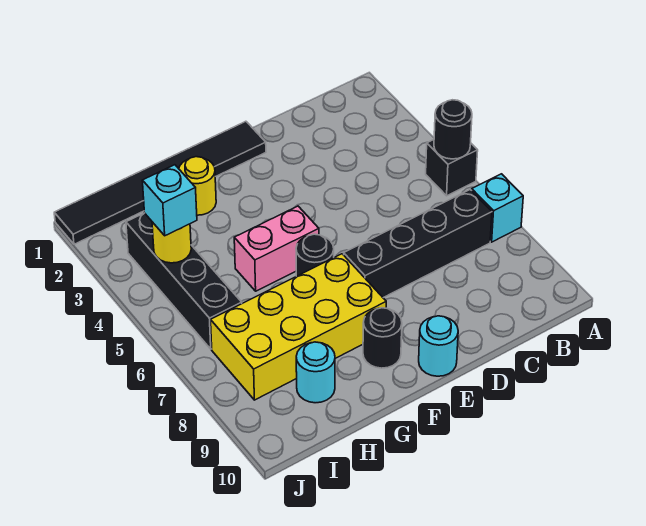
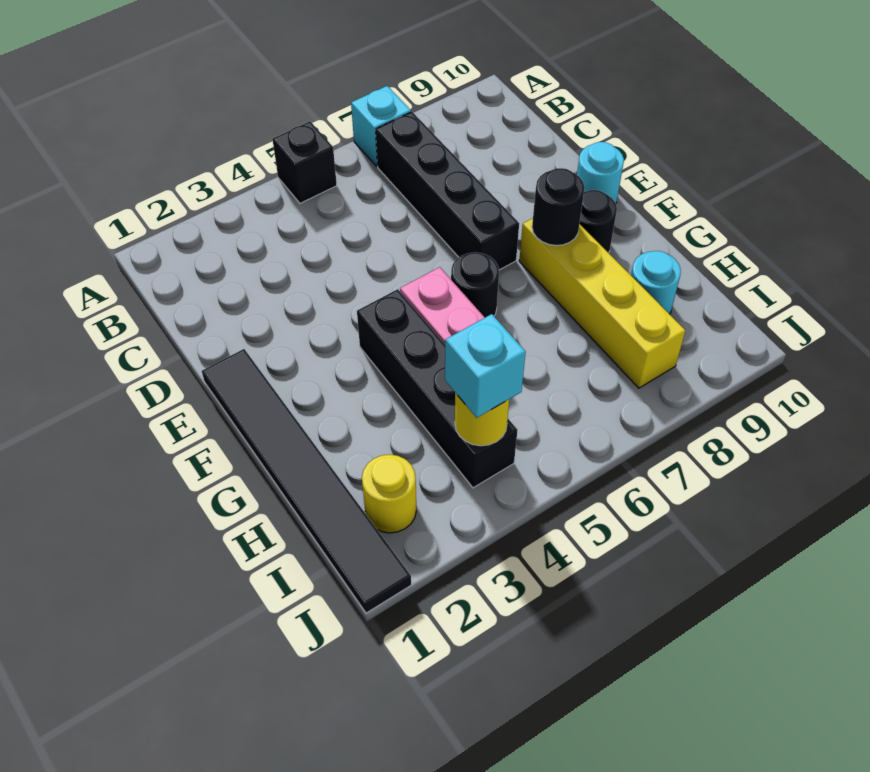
black 1x1 round brick [434,100,472,159] -> black 1x1 round brick moved to [532,168,585,246]
yellow 2x4 brick [211,254,386,400] -> yellow 1x4 brick [519,218,685,388]
yellow 1x1 round brick [179,157,216,215] -> yellow 1x1 round brick moved to [362,455,416,533]
black 1x4 brick [126,213,242,349] -> black 1x4 brick turned to [357,289,517,488]

